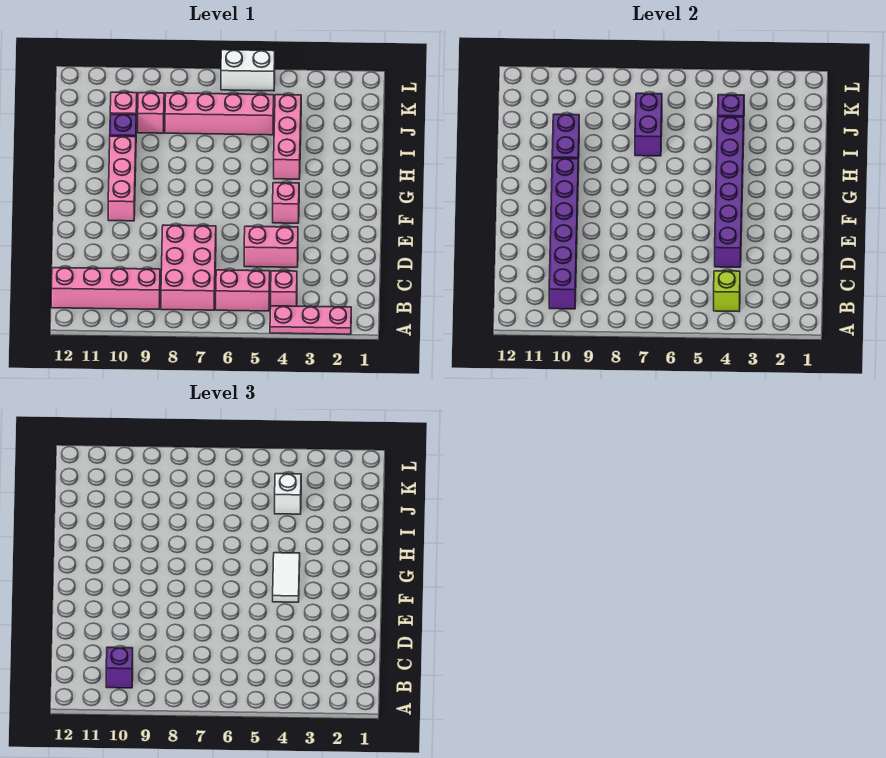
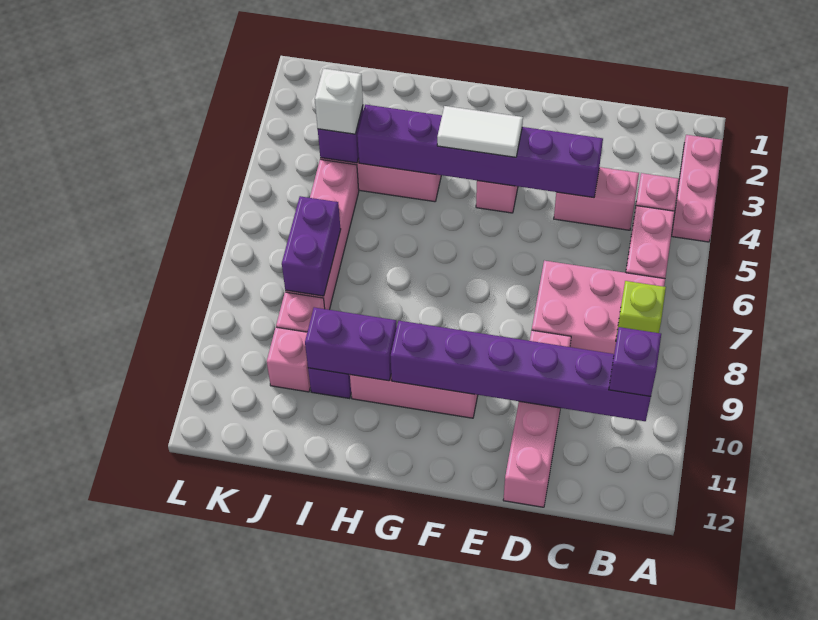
lime 1x1 brick [714,271,740,312] -> lime 1x1 brick moved to [616,281,666,340]
pink 1x4 brick [51,268,160,309] -> pink 1x4 brick moved to [503,330,571,507]
pink 1x2 brick [244,226,298,267] -> pink 1x2 brick turned to [554,167,639,230]
purple 1x2 brick [635,93,662,156] -> purple 1x2 brick turned to [282,196,341,296]
white 1x2 brick [221,50,275,91] -> none

